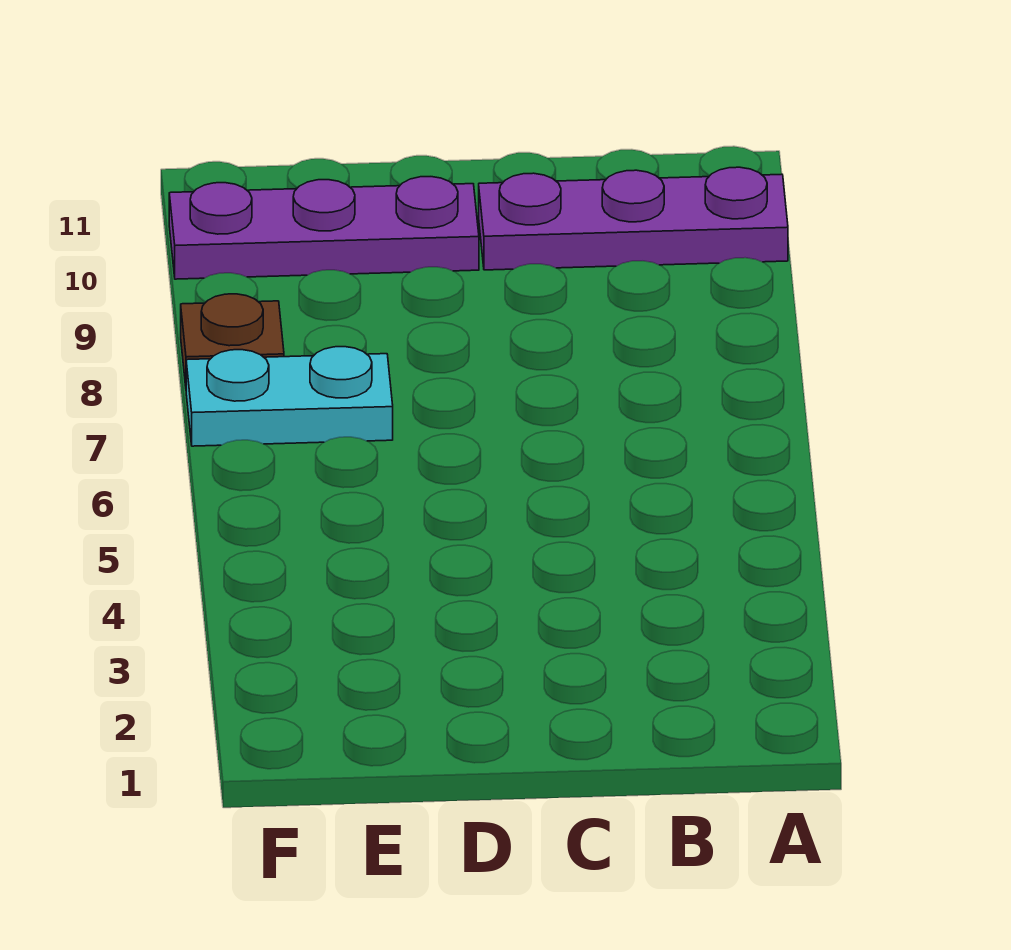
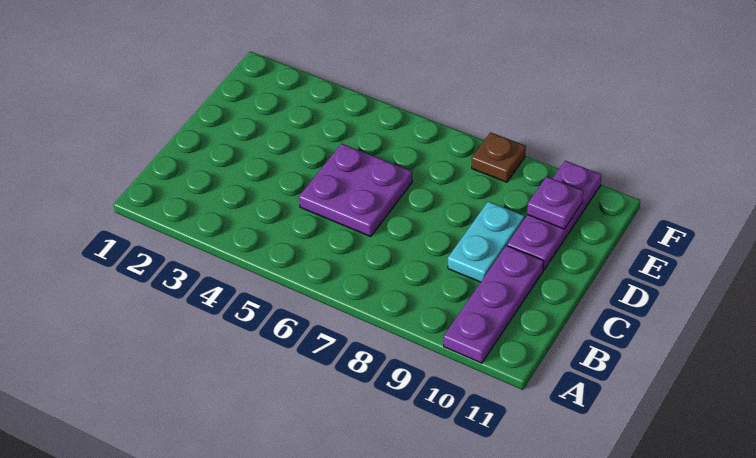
none -> purple 2x2 plate [299,144,412,237]
cyan 1x2 plate [186,347,393,446] -> cyan 1x2 plate moved to [448,201,524,282]
none -> purple 1x1 plate [527,177,583,229]

